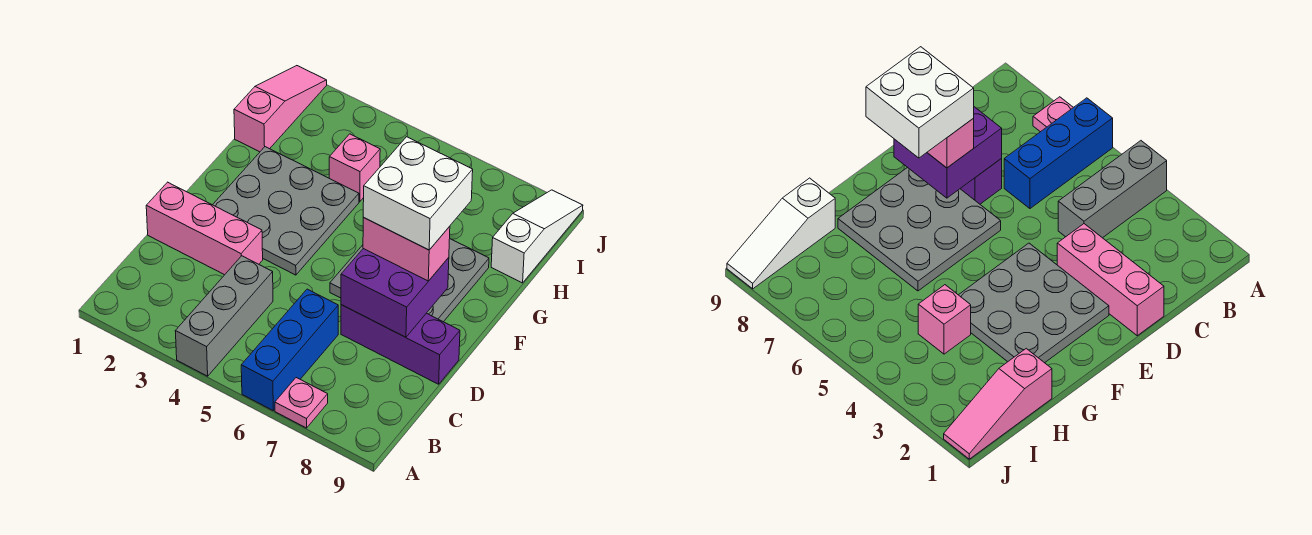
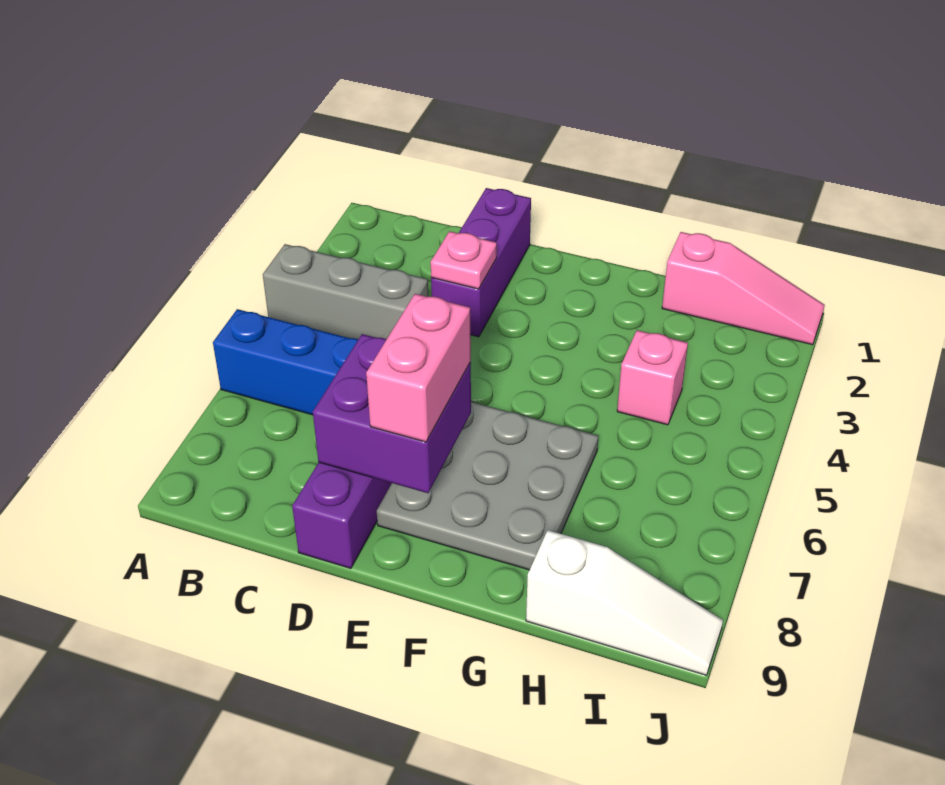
pink 1x1 plate [275,378,328,428] -> pink 1x1 plate moved to [431,231,497,289]
pink 1x3 brick [146,182,263,275] -> purple 1x3 brick [431,188,531,337]
grey 3x3 plate [213,147,359,275] -> none
white 2x2 brick [363,137,473,250] -> none

